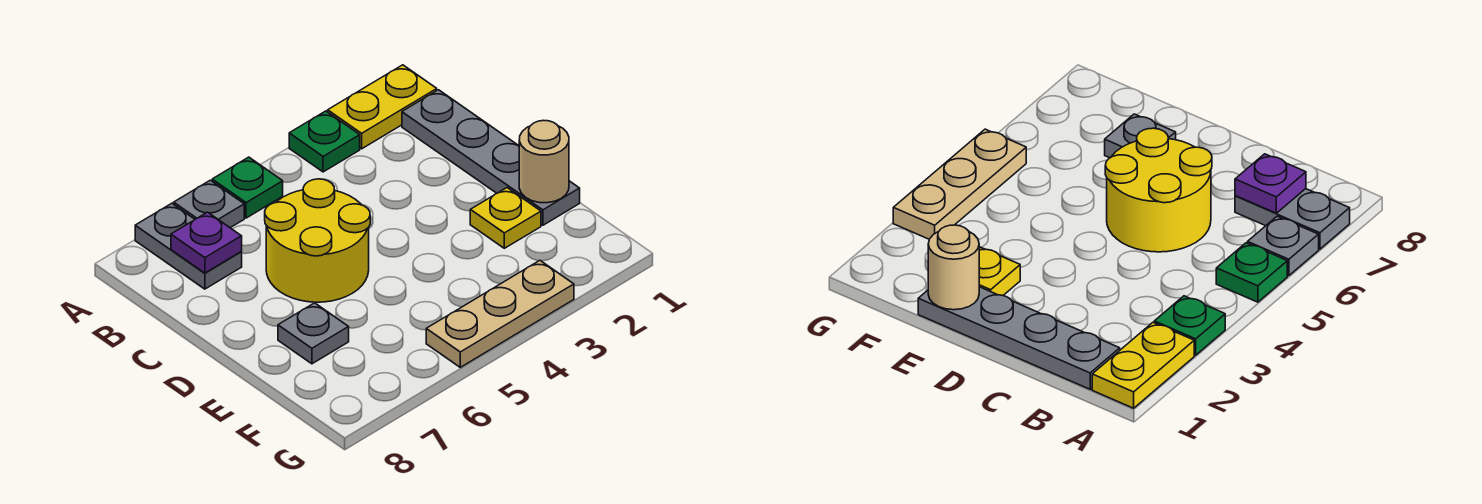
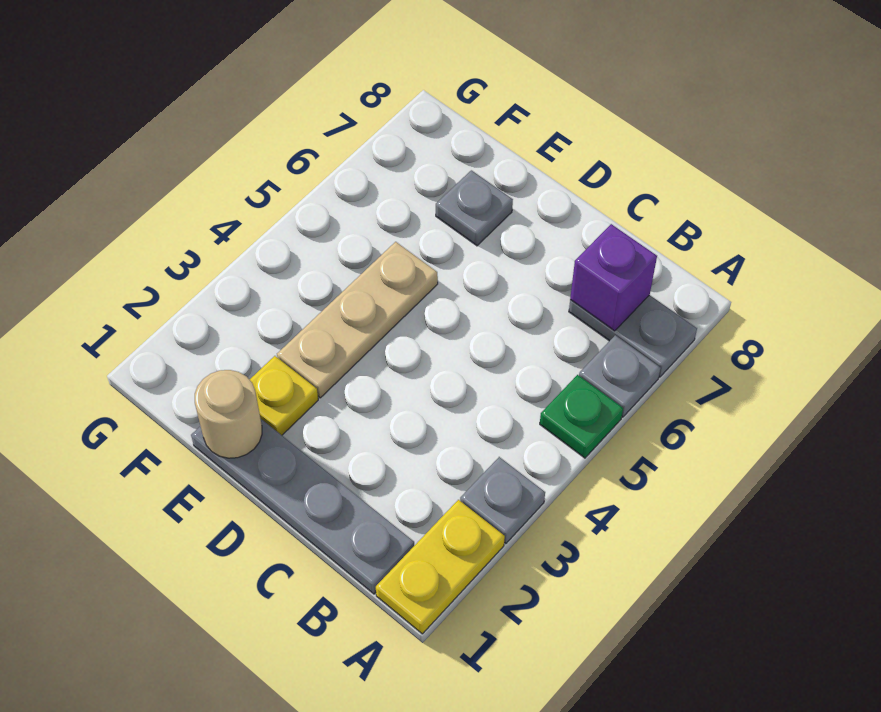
green 1x1 plate [289,111,360,172] -> grey 1x1 plate [460,457,545,544]
purple 1x1 plate [171,212,242,273] -> purple 1x1 brick [570,224,657,331]
yellow 2x2 round brick [265,179,370,302] -> none
tan 1x3 plate [426,261,574,367] -> tan 1x3 plate moved to [277,242,438,398]

